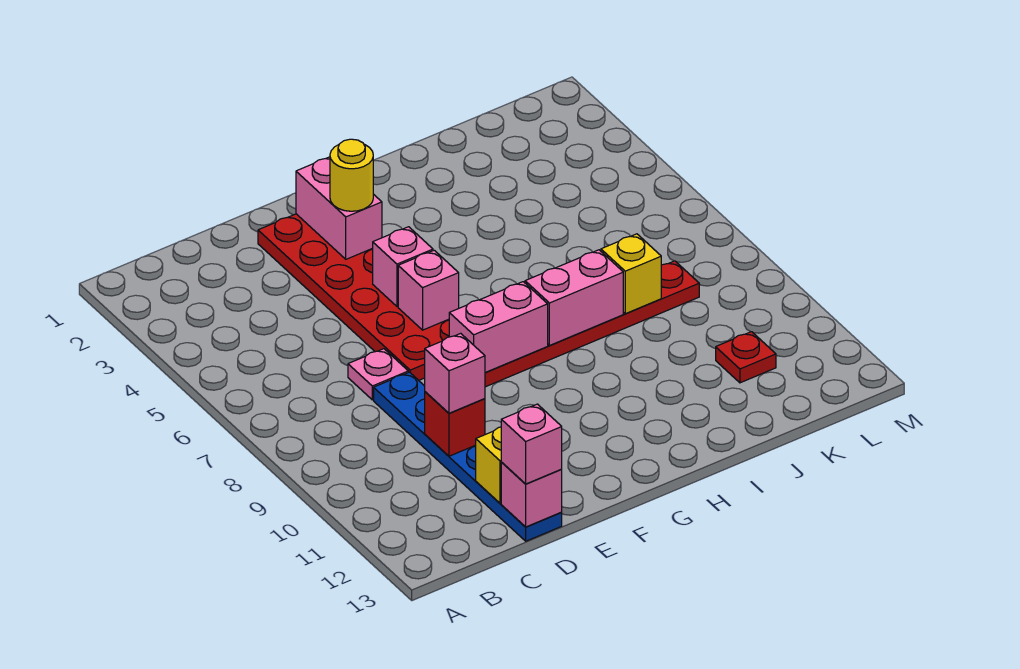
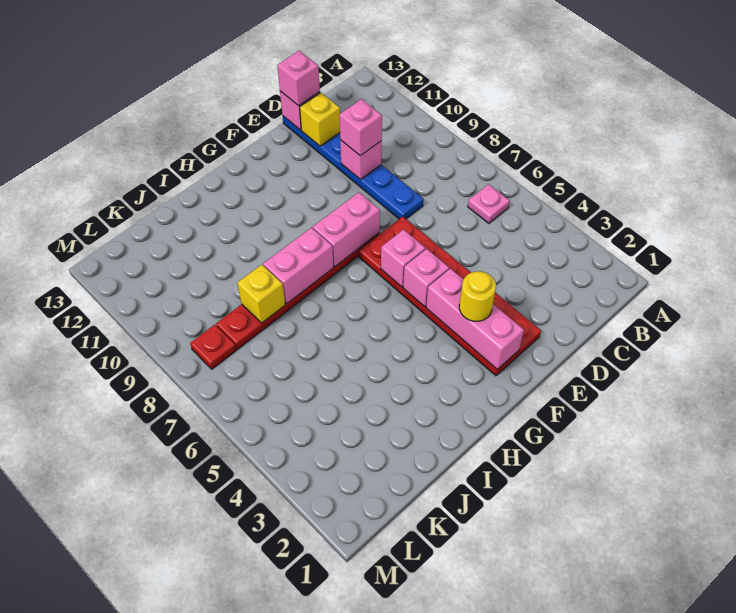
pink 1x1 plate [348,349,408,400] -> pink 1x1 plate moved to [468,184,510,223]
red 1x1 brick [425,392,485,456] -> pink 1x1 brick [340,140,382,179]
pink 1x2 brick [296,157,382,259] -> pink 1x3 brick [426,269,524,369]
red 1x1 plate [716,332,776,383] -> red 1x1 plate moved to [190,325,236,369]

